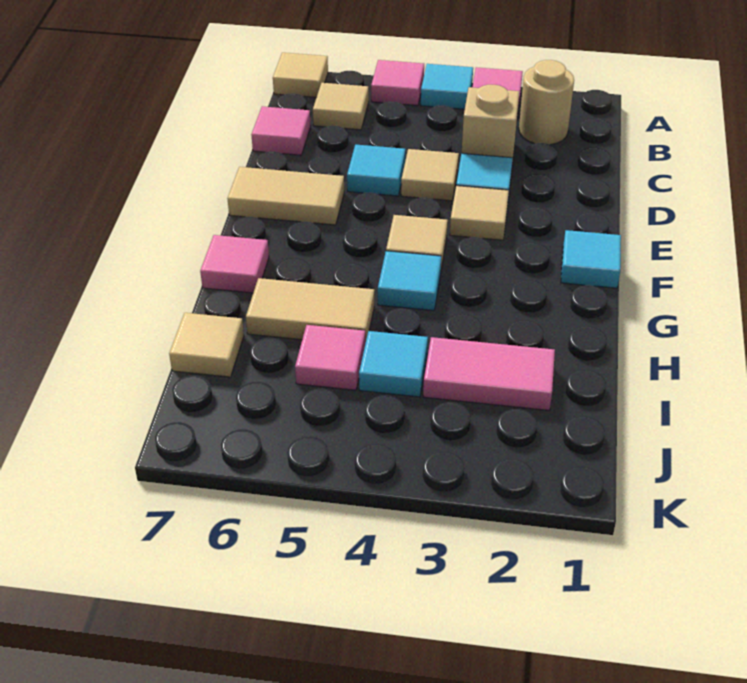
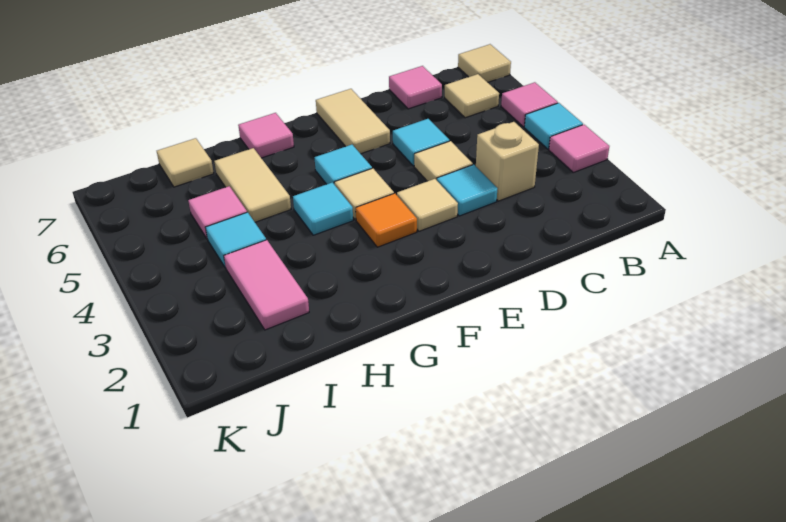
tan 1x1 round brick [519,60,574,145] -> none
cyan 1x1 tile [561,230,621,288] -> cyan 1x1 tile moved to [314,145,372,185]
none -> orange 1x1 tile [356,193,417,247]

